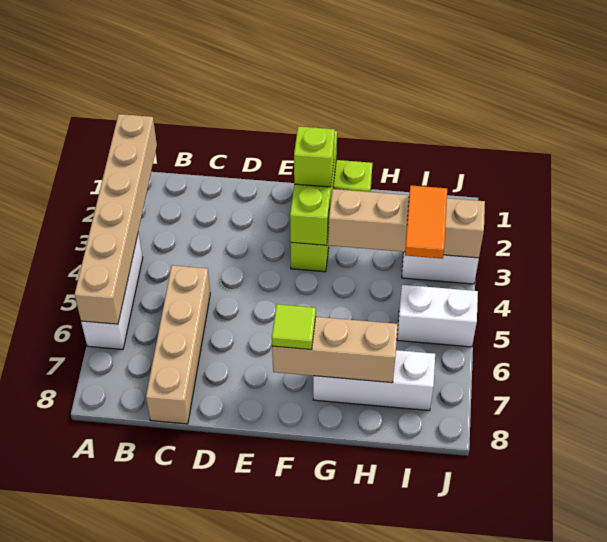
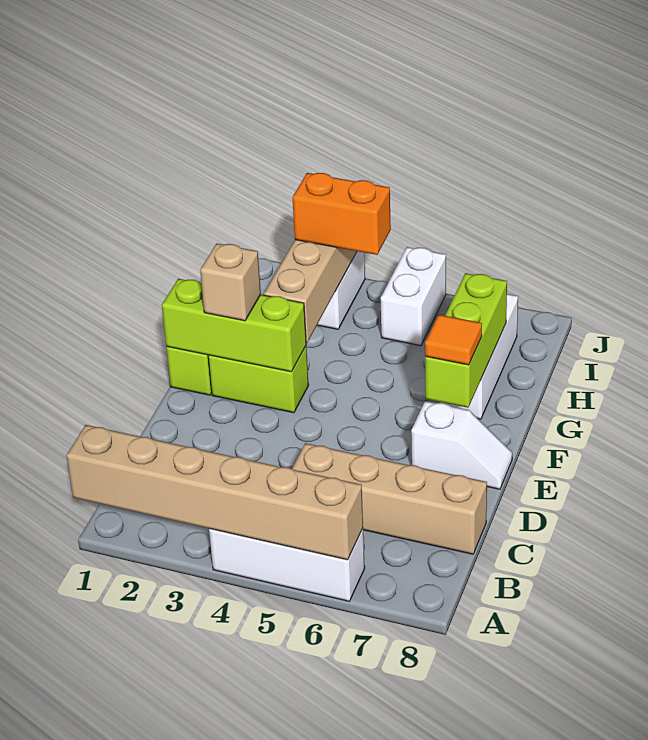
none -> white 1x2 slope [411,401,512,489]
lime 1x1 brick [294,126,335,187] -> tan 1x1 brick [200,244,261,321]
tan 1x3 brick [272,317,398,383] -> lime 1x3 brick [425,273,507,408]
lime 1x1 tile [272,304,316,350] -> orange 1x1 tile [425,315,482,365]
orange 1x2 tile [405,185,447,259] -> orange 1x2 brick [292,173,391,255]

